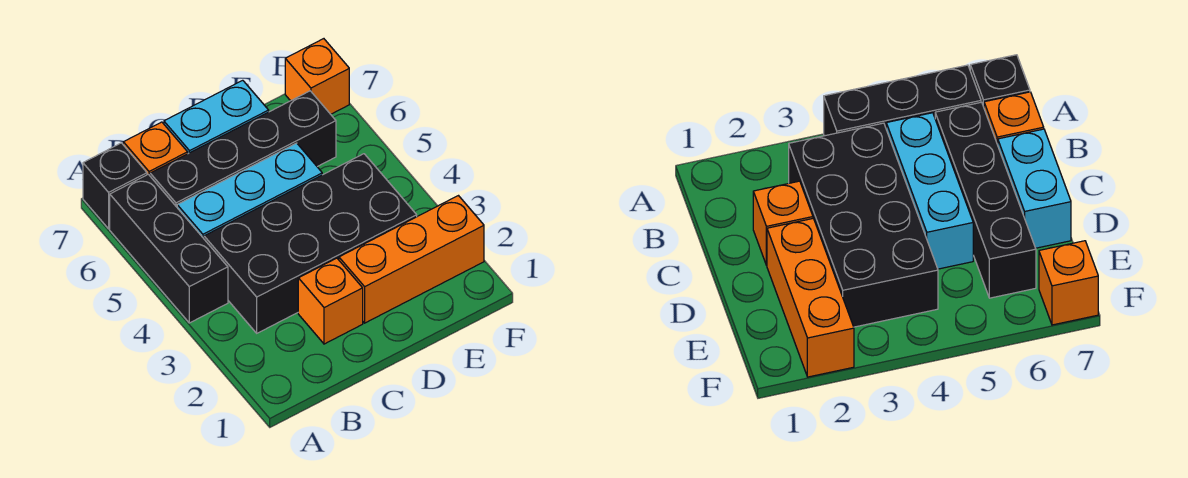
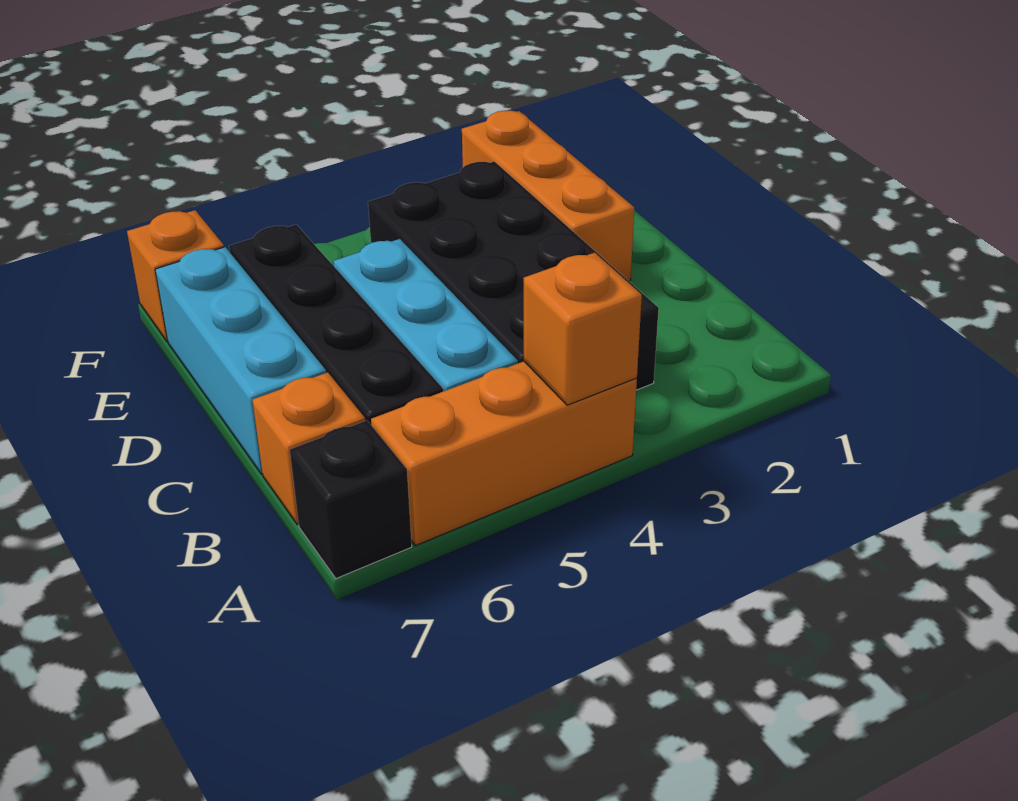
black 1x3 brick [110,174,228,323] -> orange 1x3 brick [371,361,637,545]
orange 1x1 brick [298,258,363,344] -> orange 1x1 brick moved to [524,253,642,405]
cyan 1x2 brick [164,80,269,153] -> cyan 1x3 brick [155,247,326,474]

